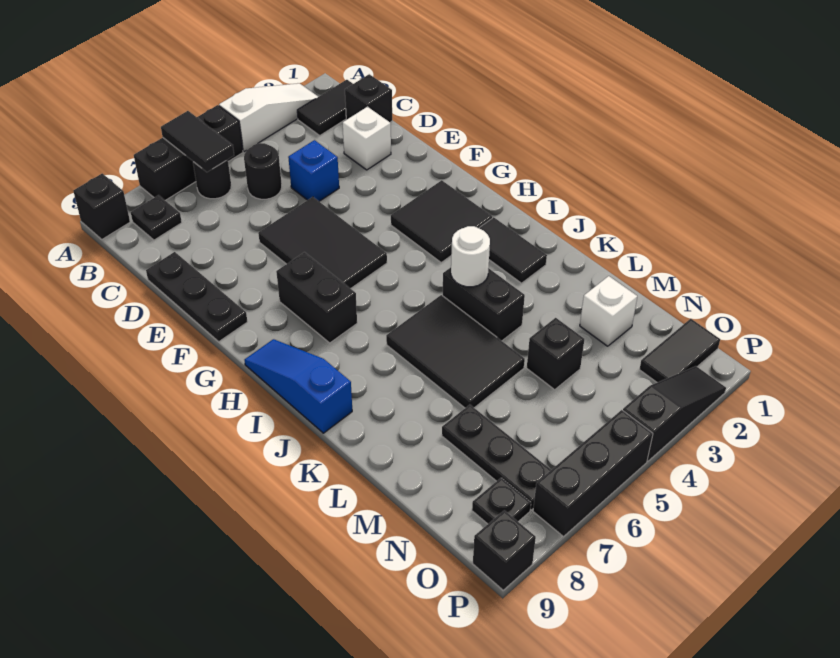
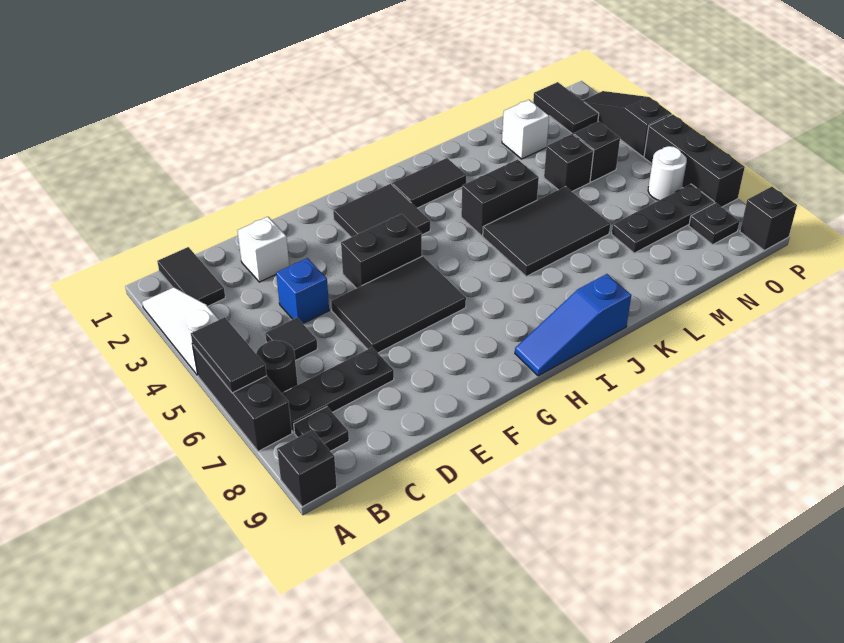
black 1x2 tile [161,111,234,172] -> black 1x2 tile turned to [191,317,267,393]
black 1x1 brick [345,74,392,122] -> black 1x1 brick moved to [573,122,620,182]
black 1x1 round brick [244,143,282,199] -> black 1x1 tile [265,318,317,361]
black 1x3 plate [146,252,247,342] -> black 1x3 plate moved to [282,347,394,432]
black 1x2 brick [276,252,357,343] -> black 1x2 brick moved to [341,214,422,288]
white 1x1 round brick [451,226,490,287] -> white 1x1 round brick moved to [648,146,687,200]

